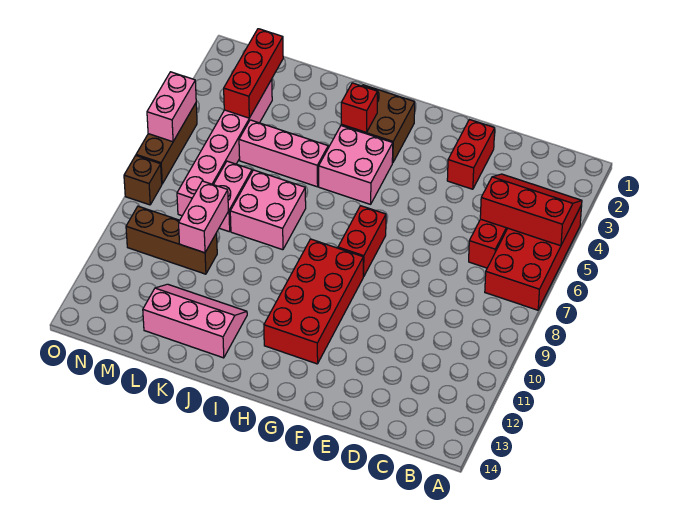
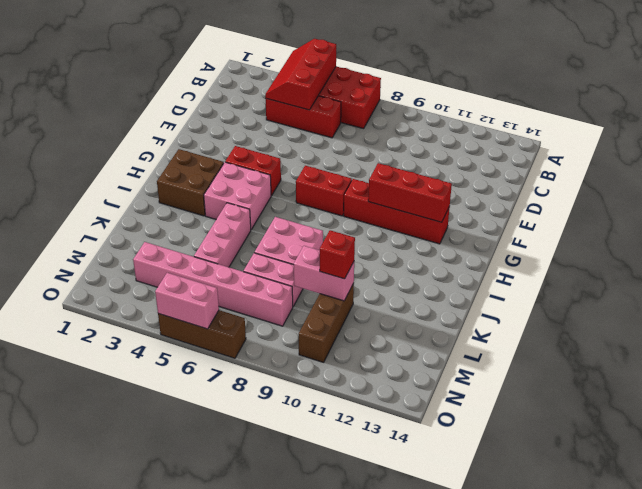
red 1x2 brick [447,120,495,189] -> red 1x2 brick moved to [225,146,281,196]
red 2x4 brick [264,239,363,364] -> red 1x4 brick [344,179,450,244]
red 1x1 brick [341,83,377,133] -> red 1x1 brick moved to [320,230,355,279]
pink 2x3 slope [143,284,247,358] -> none
red 1x3 brick [224,29,283,118] -> red 1x3 brick moved to [368,163,452,222]
brown 1x1 brick [124,156,162,205] -> none

